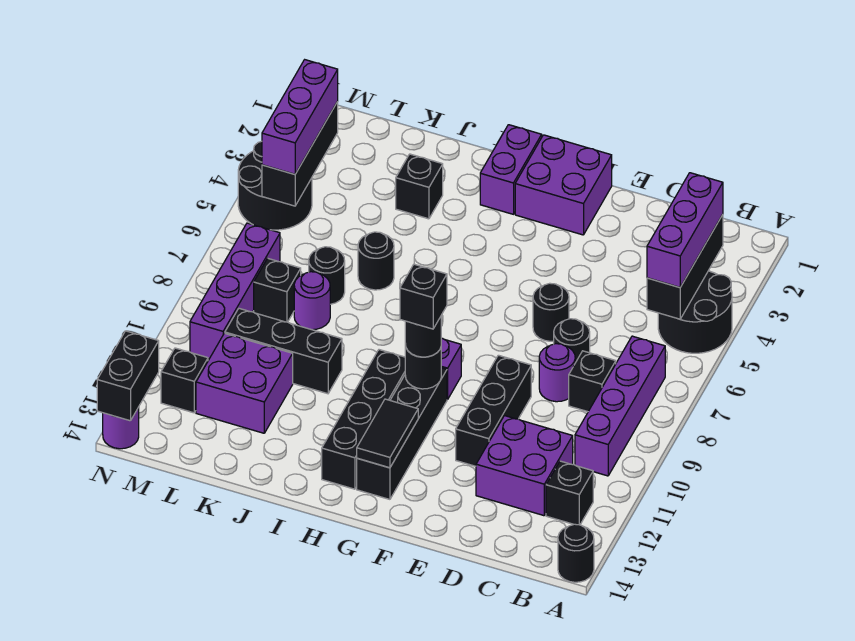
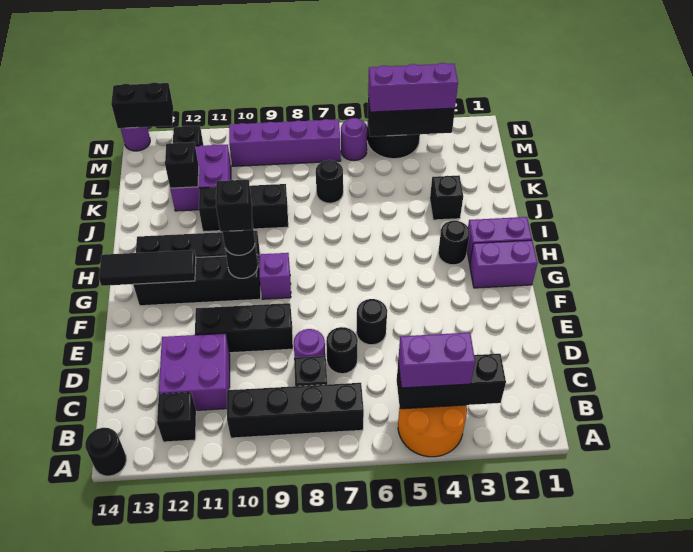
black 2x2 round brick [658,271,732,353] -> orange 2x2 round brick [398,405,467,457]
purple 1x3 brick [647,173,723,287] -> purple 1x2 brick [398,333,475,388]
purple 1x4 brick [575,336,665,476] -> black 1x4 brick [227,383,364,438]
purple 2x2 brick [515,135,612,235] -> purple 1x2 brick [470,240,538,288]
black 1x2 tile [357,399,418,468] -> black 1x3 tile [99,250,196,286]
black 1x1 round brick [358,232,394,290] -> black 1x1 round brick moved to [438,221,470,265]
black 1x3 brick [225,308,342,394] -> black 1x3 brick turned to [199,184,288,232]
purple 1x1 round brick [294,272,330,330] -> purple 1x1 round brick moved to [341,118,367,161]
black 1x1 brick [254,258,301,322] -> black 1x1 brick moved to [165,142,199,188]

